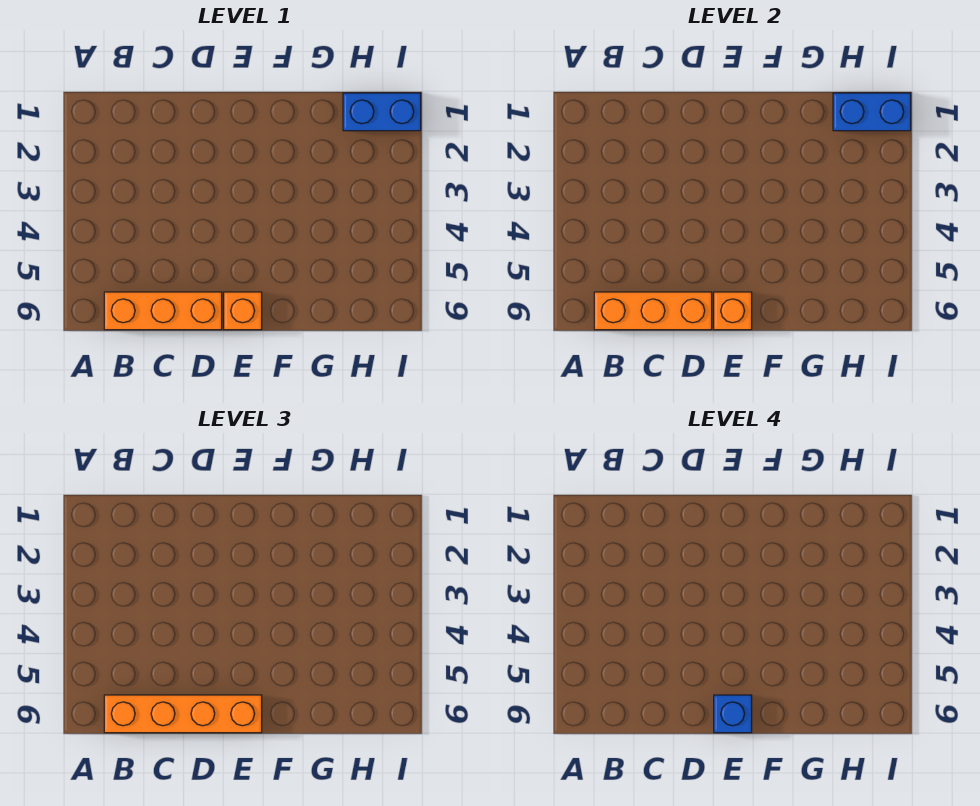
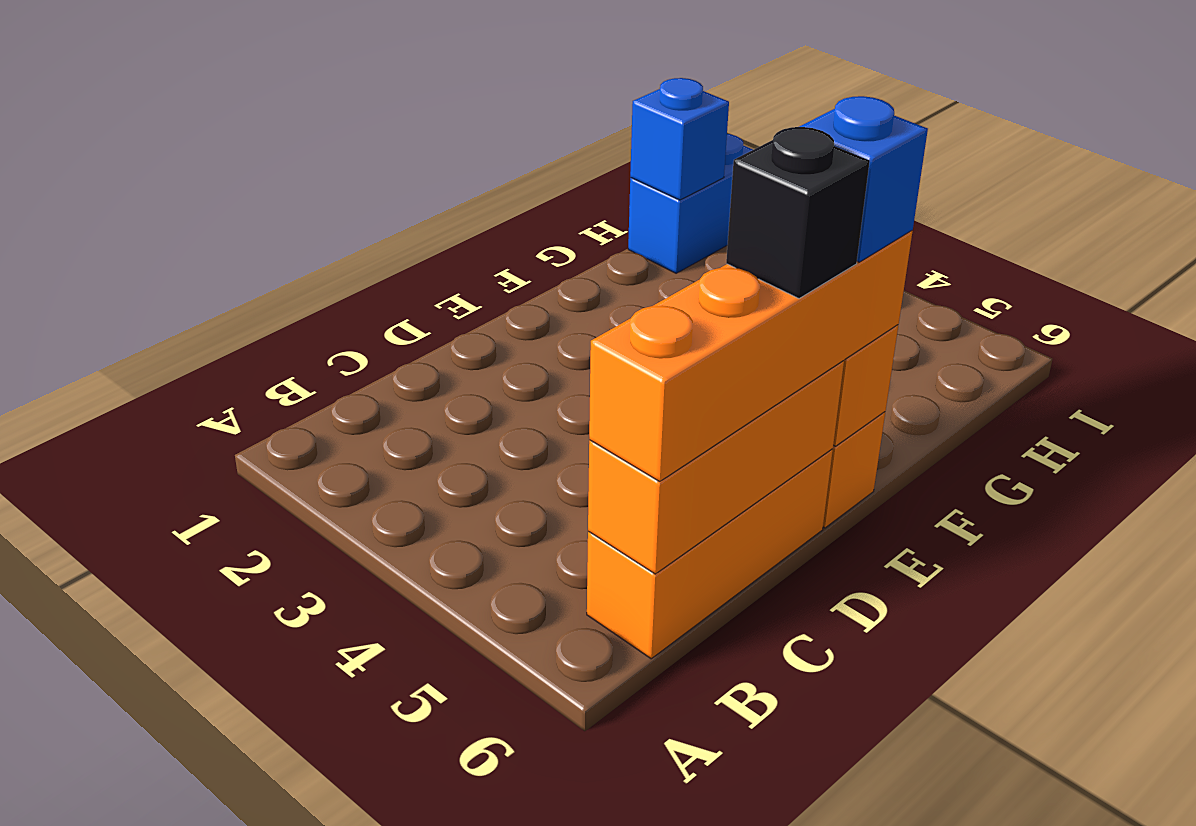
none -> black 1x1 brick [726,127,870,298]
blue 1x2 brick [833,93,911,131] -> blue 1x1 brick [630,78,729,200]

